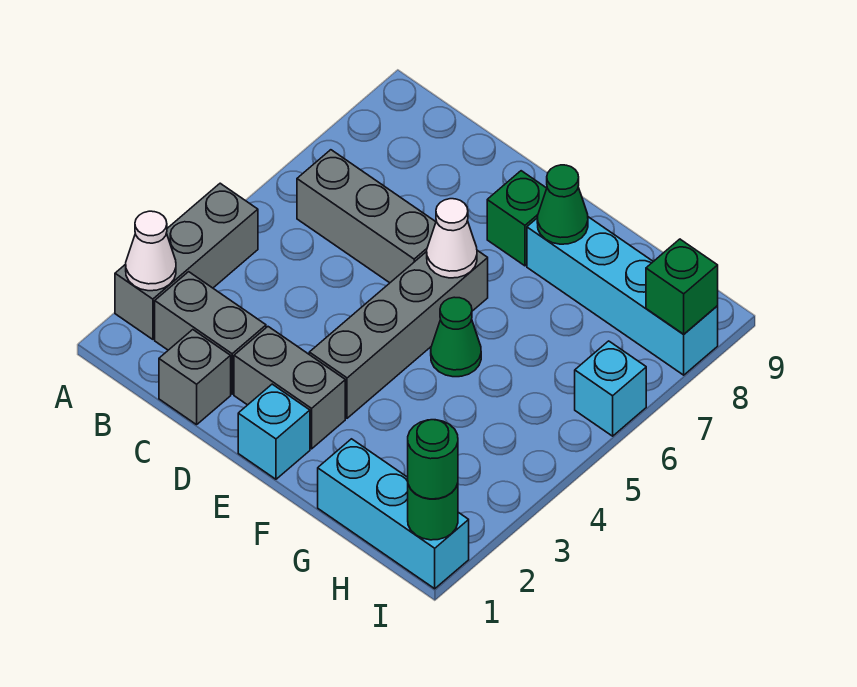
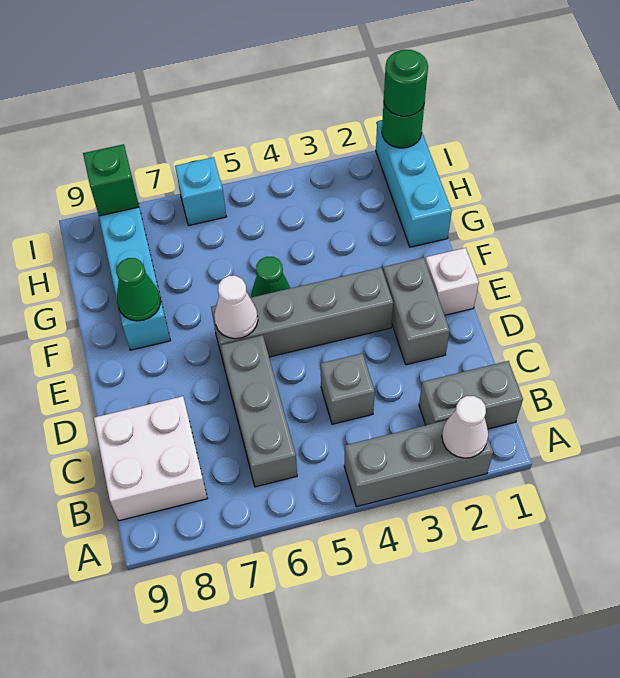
grey 1x2 brick [155,272,266,394] -> grey 1x2 brick turned to [419,361,523,429]
none -> white 2x2 brick [94,396,207,521]
grey 1x1 brick [159,330,231,425] -> grey 1x1 brick moved to [321,353,375,424]
cyan 1x1 brick [238,384,310,479] -> white 1x1 brick [425,248,479,315]
green 1x1 brick [487,171,547,266] -> none

